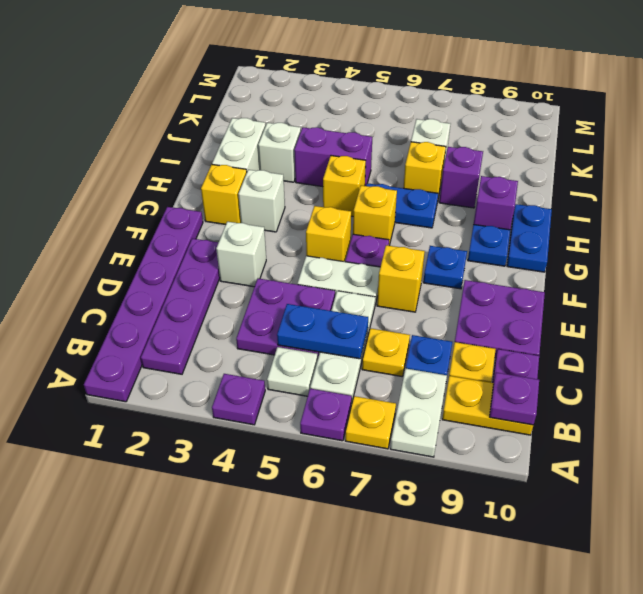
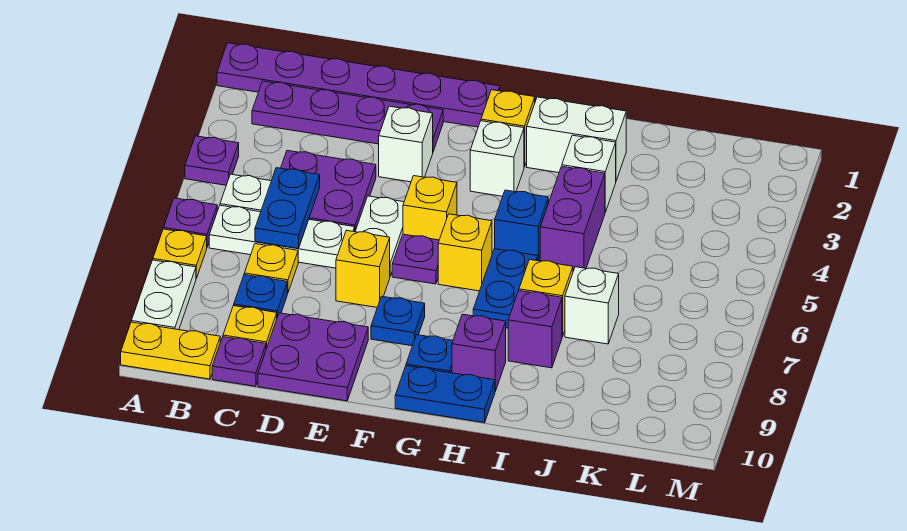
white 1x2 plate [390,368,447,457] -> white 1x2 plate turned to [131,260,196,330]
yellow 1x2 plate [442,376,533,435] -> yellow 1x2 plate turned to [121,322,220,379]
purple 1x1 plate [490,372,539,425] -> none
yellow 1x1 brick [323,156,366,216] -> blue 1x1 brick [495,190,548,261]

